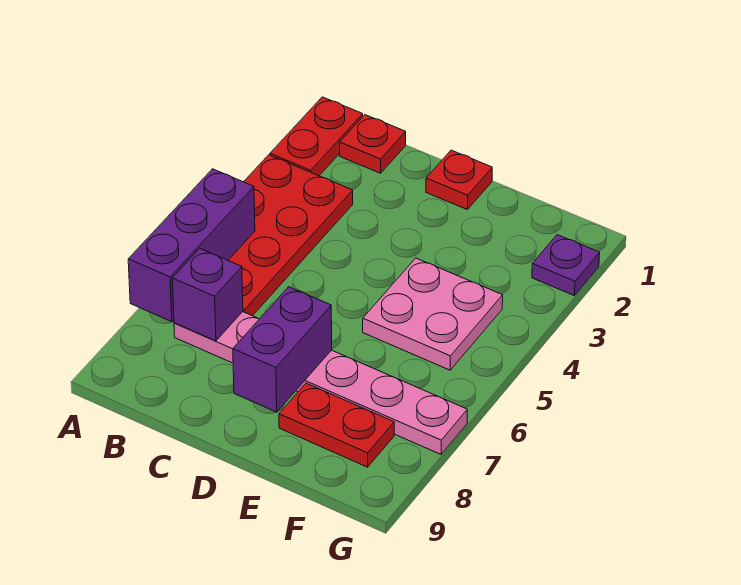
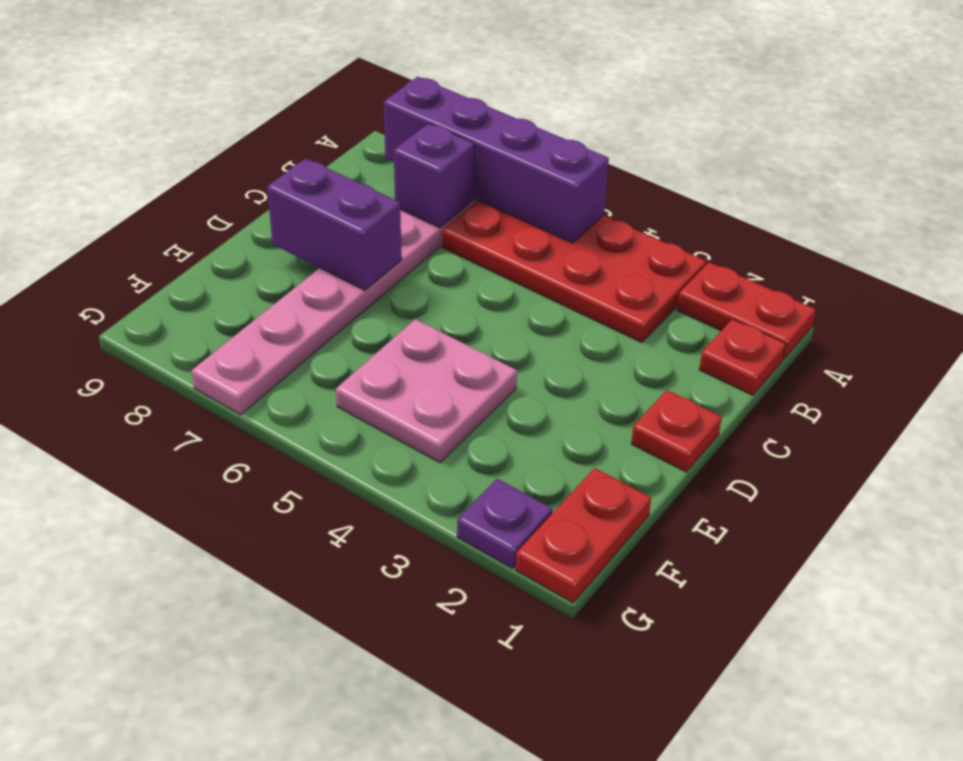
purple 1x3 brick [128,169,255,322] -> purple 1x4 brick [384,77,609,243]
red 1x2 plate [279,383,394,467] -> red 1x2 plate moved to [516,468,651,603]

